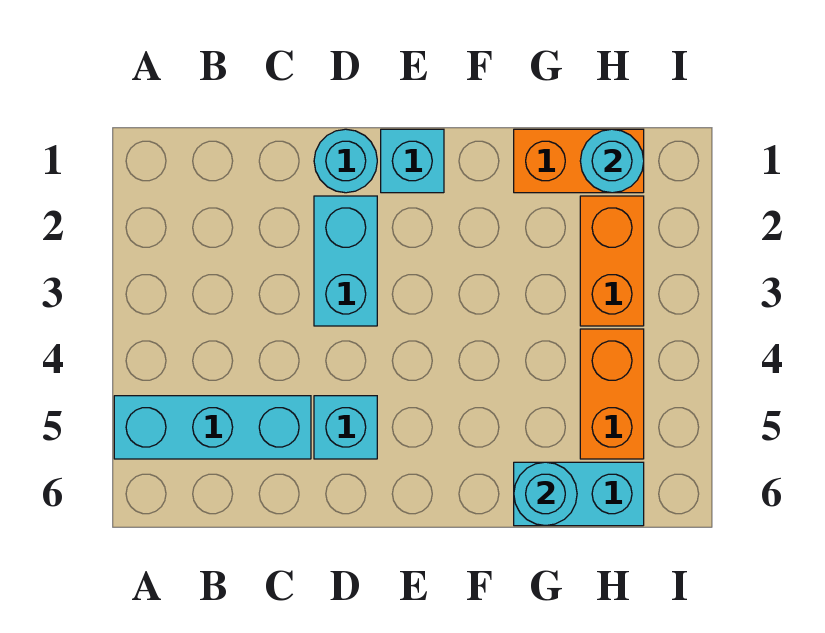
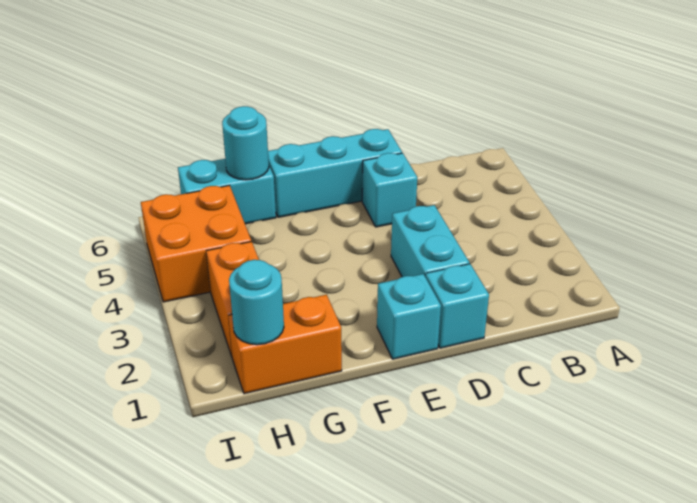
cyan 1x3 brick [114,396,311,459] -> cyan 1x3 brick moved to [268,129,402,217]
cyan 1x1 round brick [314,129,377,193] -> cyan 1x1 brick [426,264,489,348]
orange 1x2 brick [580,329,644,459] -> orange 2x2 brick [141,185,251,302]

